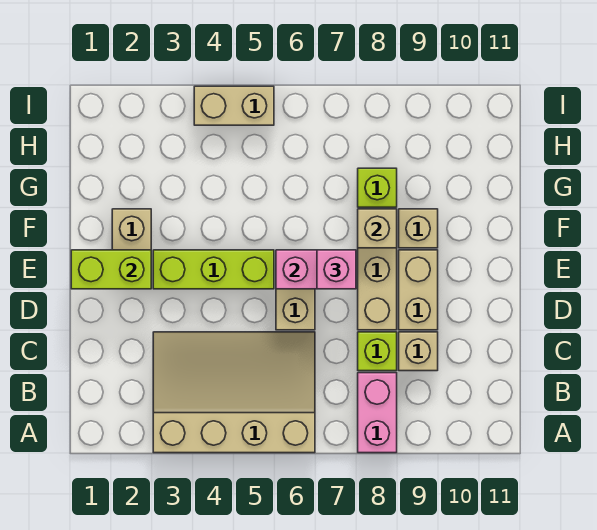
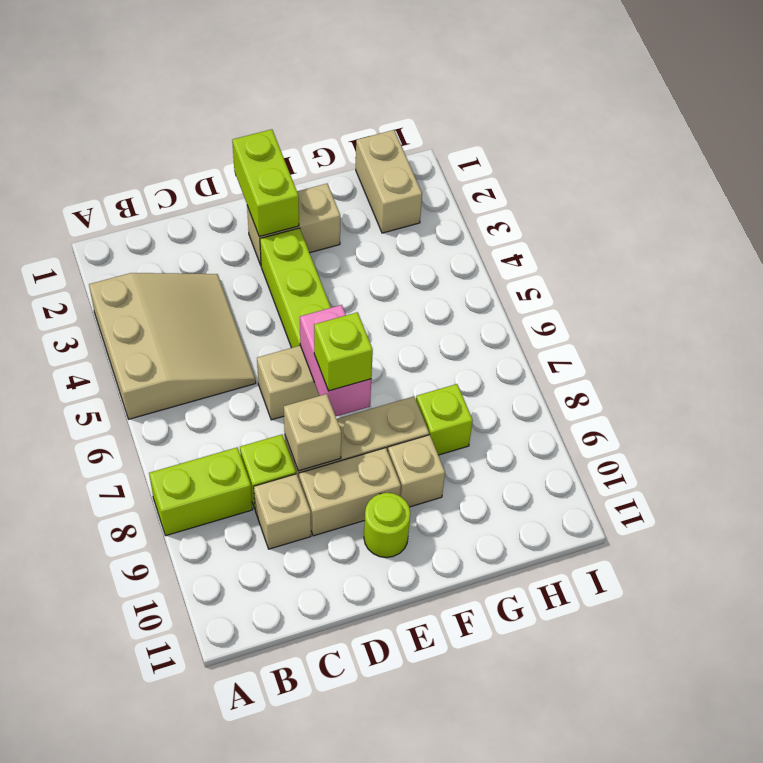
tan 3x4 slope [153,332,315,453] -> tan 3x3 slope [89,273,256,419]
pink 1x2 brick [358,373,397,453] -> lime 1x2 brick [149,447,253,536]
pink 1x1 brick [317,250,356,289] -> lime 1x1 brick [314,312,373,391]
none -> lime 1x1 round brick [364,493,410,558]
tan 1x1 brick [358,209,397,248] -> tan 1x1 brick moved to [284,394,341,471]
tan 1x2 brick [194,86,274,125] -> tan 1x2 brick moved to [356,130,422,233]

